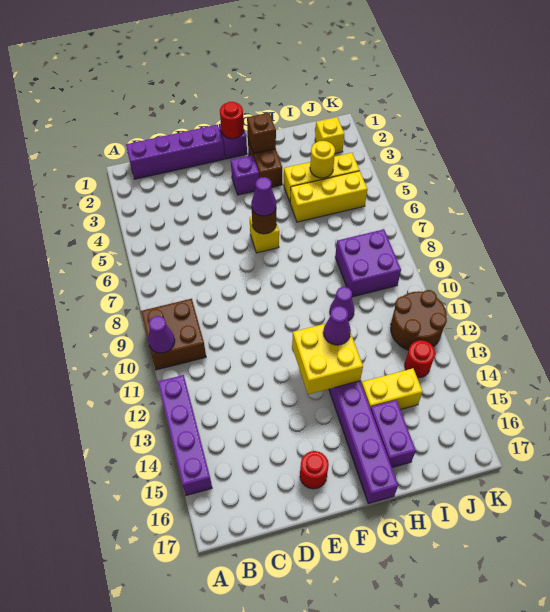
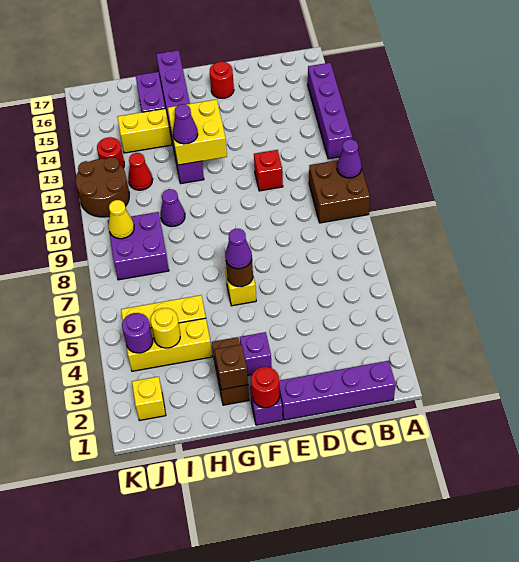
none -> red 1x1 brick [254,150,283,191]
none -> red 1x1 cone [128,153,153,190]
none -> purple 1x1 round brick [122,313,153,353]
none -> yellow 1x1 cone [108,200,134,239]

